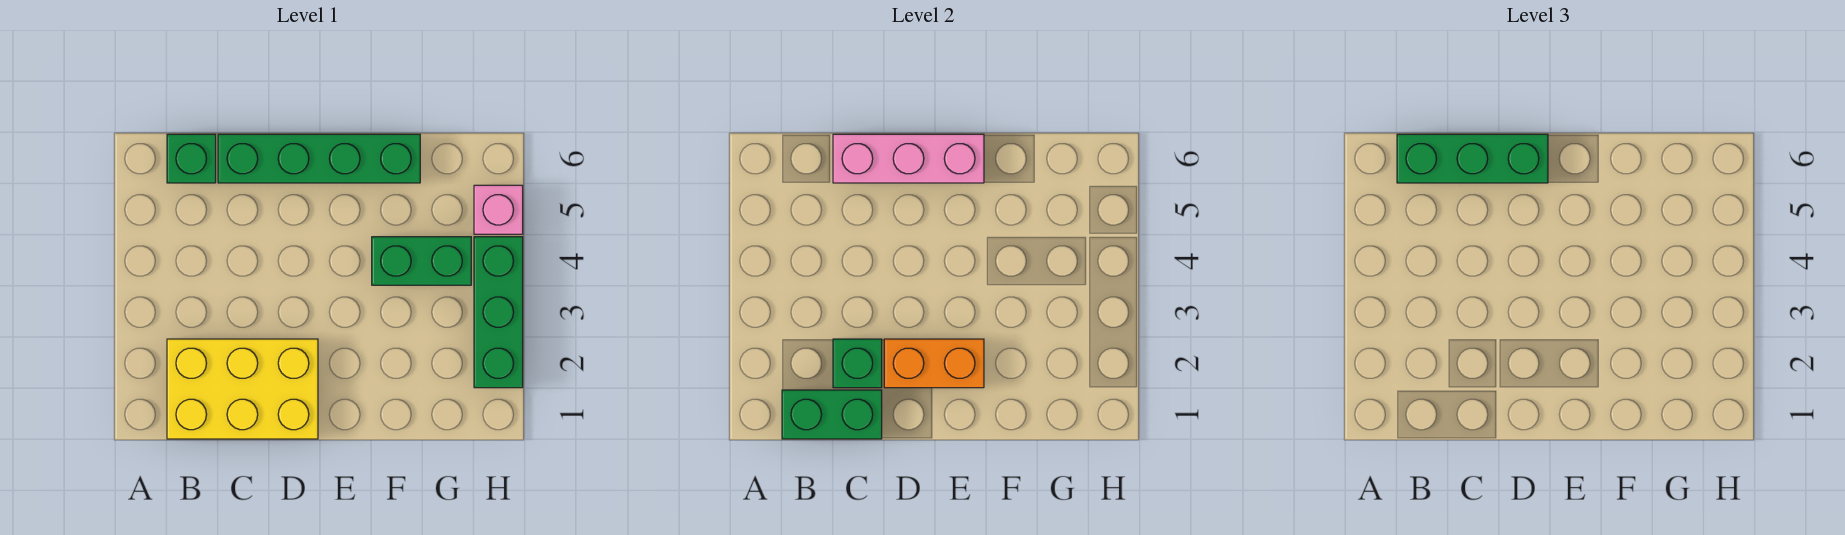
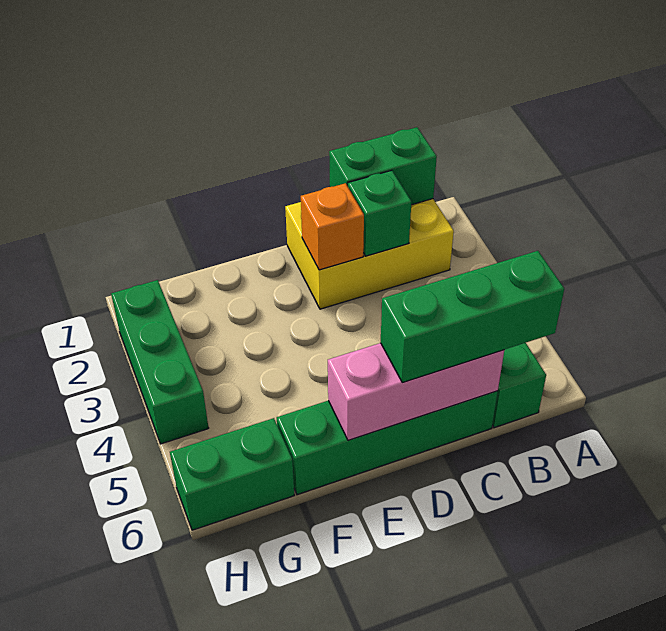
orange 1x2 brick [884,339,984,388] -> orange 1x1 brick [301,183,364,270]
green 1x2 brick [372,237,471,285] -> green 1x2 brick moved to [170,418,294,530]
pink 1x1 brick [474,185,523,234] -> none

